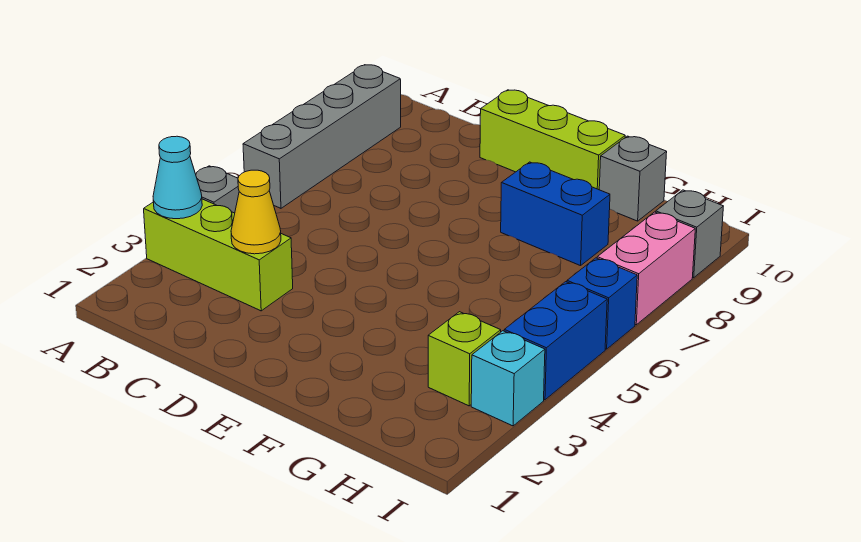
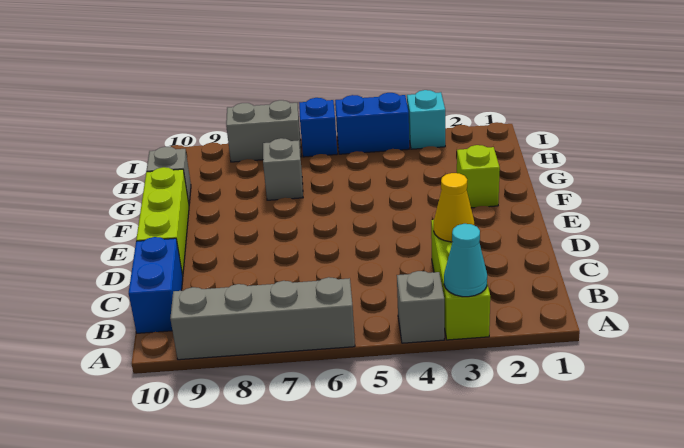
blue 1x2 brick [501,162,610,266] -> blue 1x2 brick moved to [129,237,183,333]
lime 1x1 brick [428,312,501,406] -> lime 1x1 brick moved to [457,145,500,208]
pink 1x2 brick [597,212,695,325] -> grey 1x2 brick [226,100,301,162]
grey 1x1 brick [656,190,723,278] -> grey 1x1 brick moved to [263,138,303,200]

